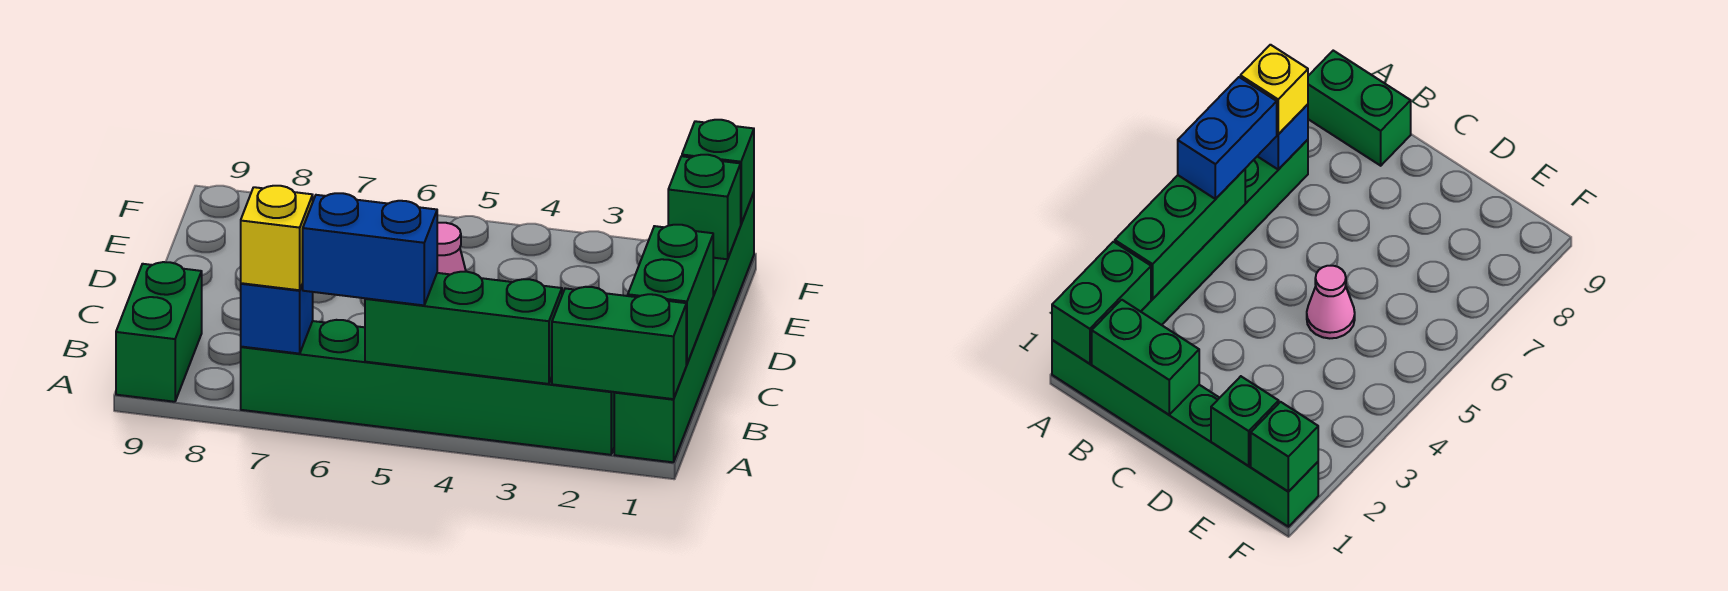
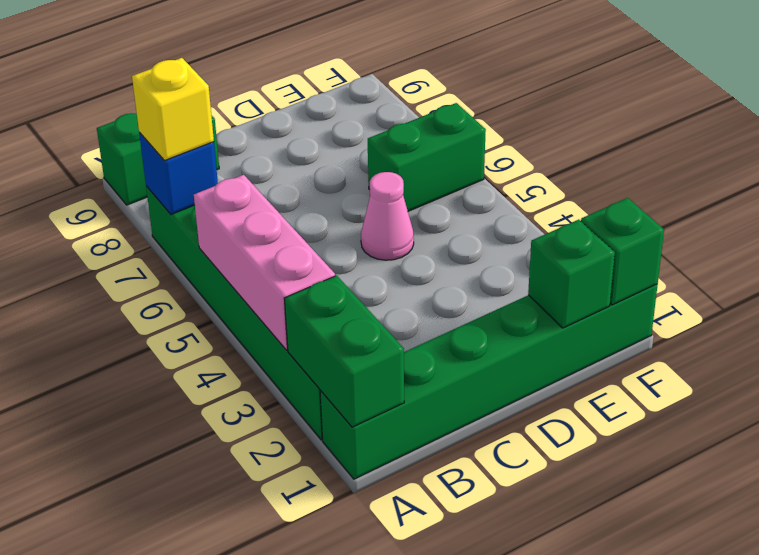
green 1x3 brick [365,272,562,384] -> pink 1x3 brick [194,175,335,350]
blue 1x2 brick [303,193,437,305] -> none
green 1x2 brick [628,225,713,364] -> green 1x2 brick moved to [368,103,486,211]

